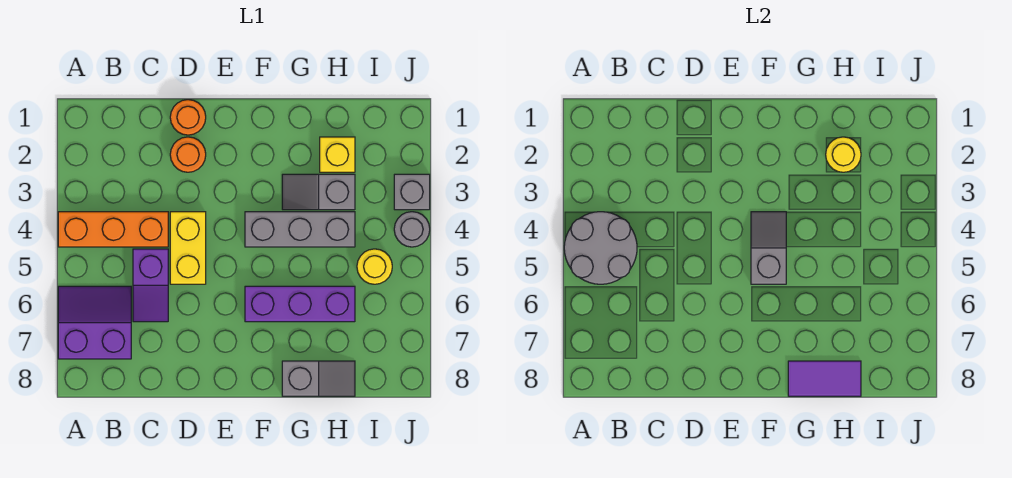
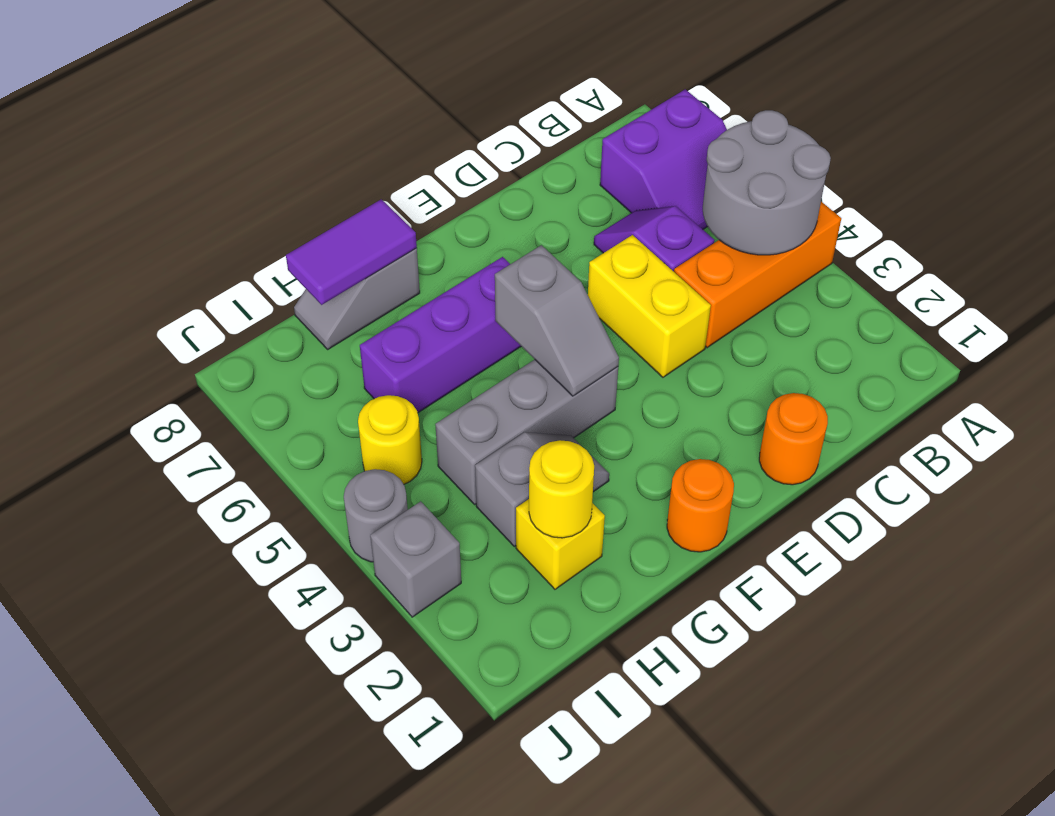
orange 1x1 round brick [170,137,206,172] -> orange 1x1 round brick moved to [667,459,734,552]

